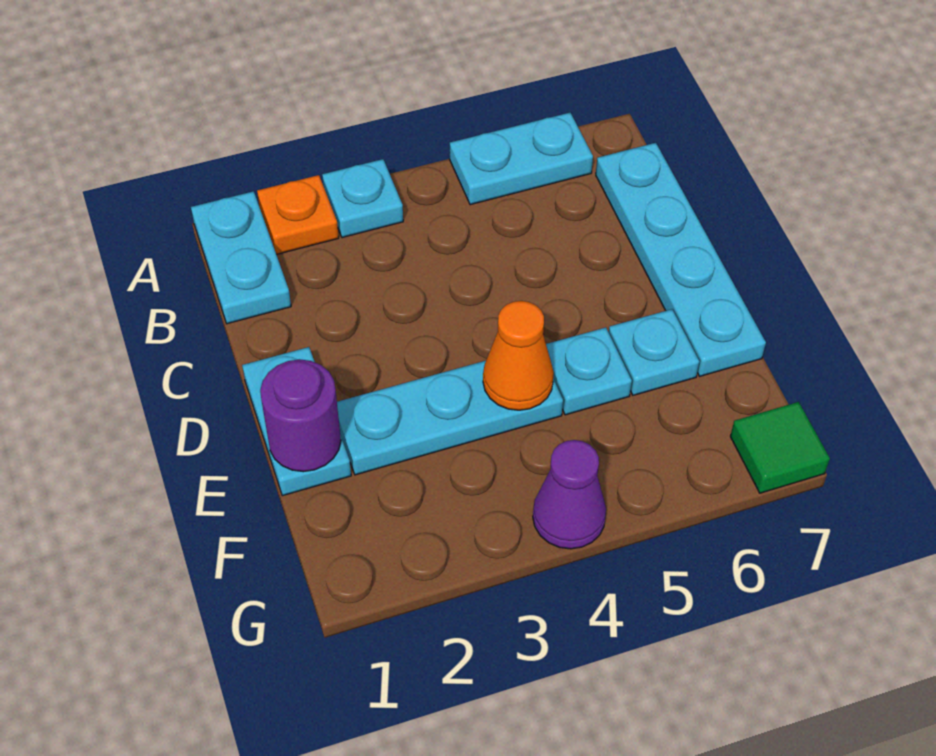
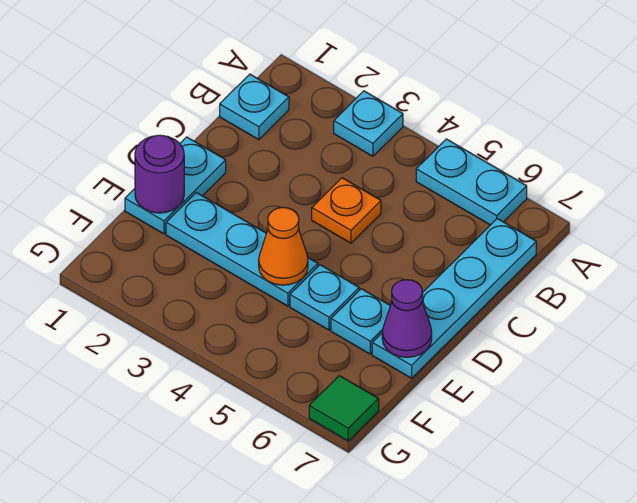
cyan 1x2 plate [191,191,291,324] -> cyan 1x1 plate [220,74,289,140]
orange 1x1 plate [257,175,339,254] -> orange 1x1 plate moved to [312,178,381,243]
purple 1x1 cone [533,440,606,549] -> purple 1x1 cone moved to [382,280,432,357]

